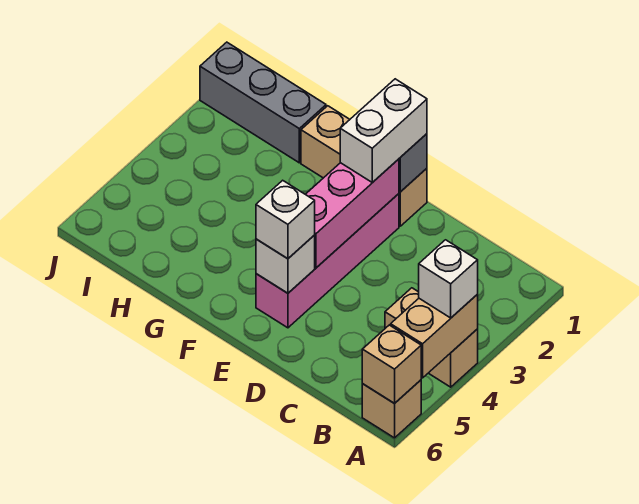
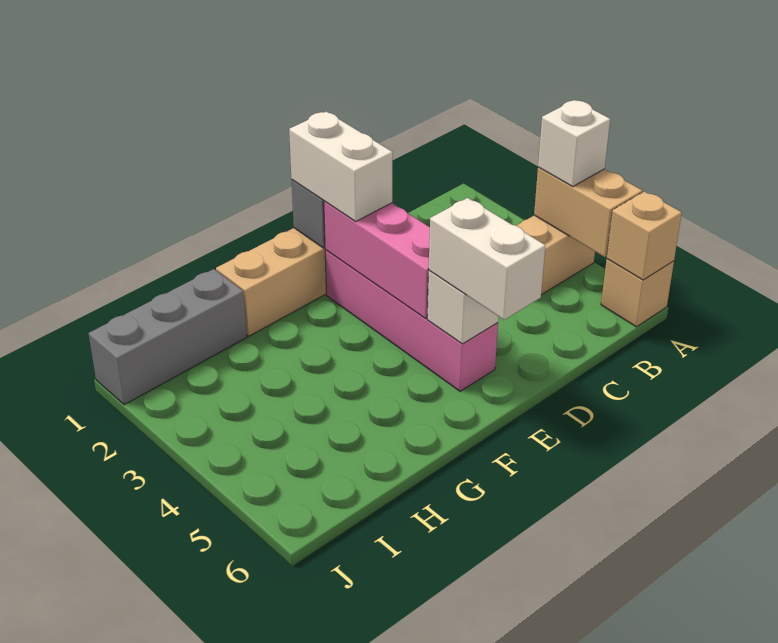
white 1x1 brick [256,180,315,259] -> white 1x2 brick [429,198,545,320]

